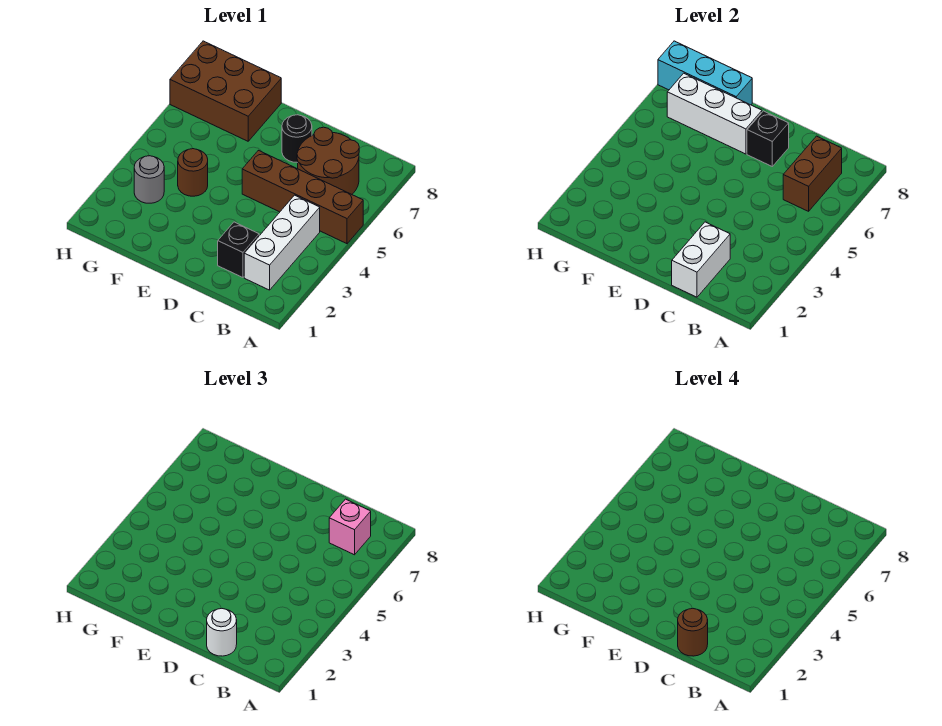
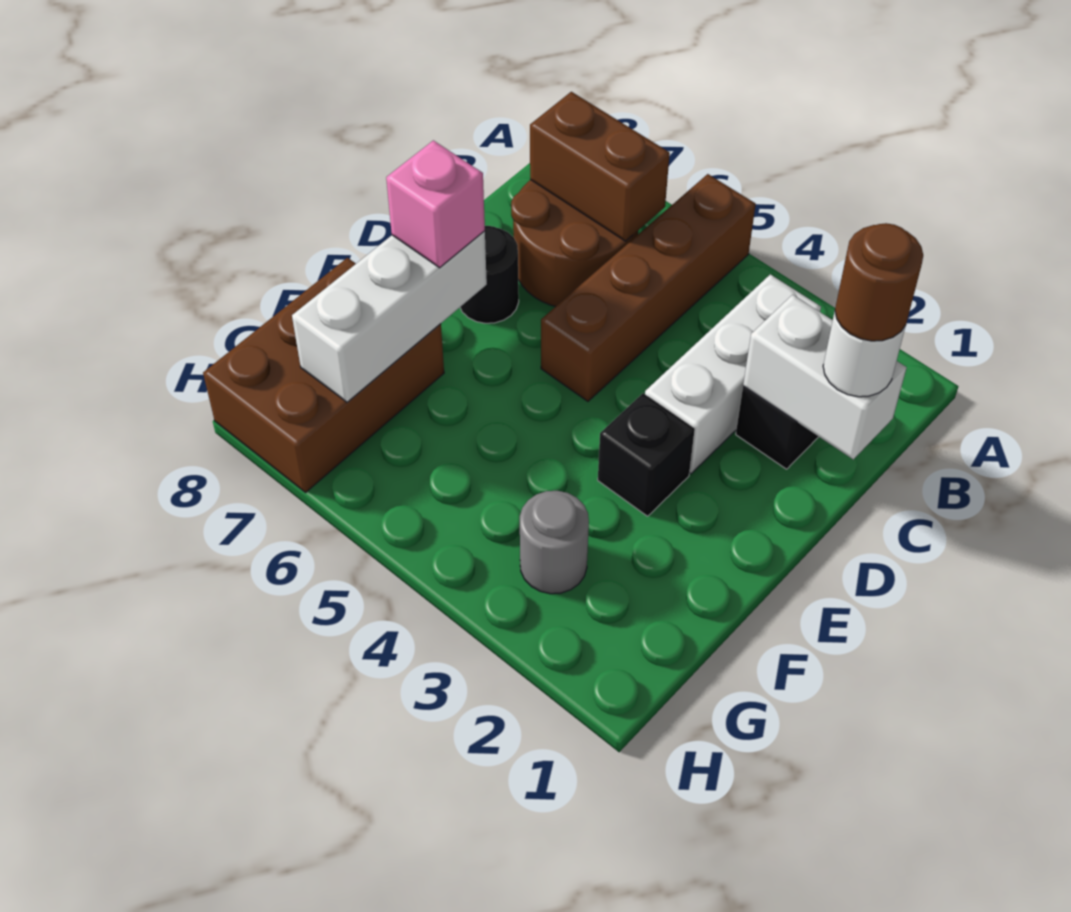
white 1x3 brick [244,195,320,290] -> white 1x3 brick turned to [645,274,821,474]
pink 1x1 brick [329,499,371,555] -> pink 1x1 brick moved to [386,140,485,268]
black 1x1 brick [747,111,789,166] -> black 1x1 brick moved to [598,393,695,516]
brown 1x1 round brick [178,149,208,196] -> none
cyan 1x3 brick [658,41,752,105] -> none

